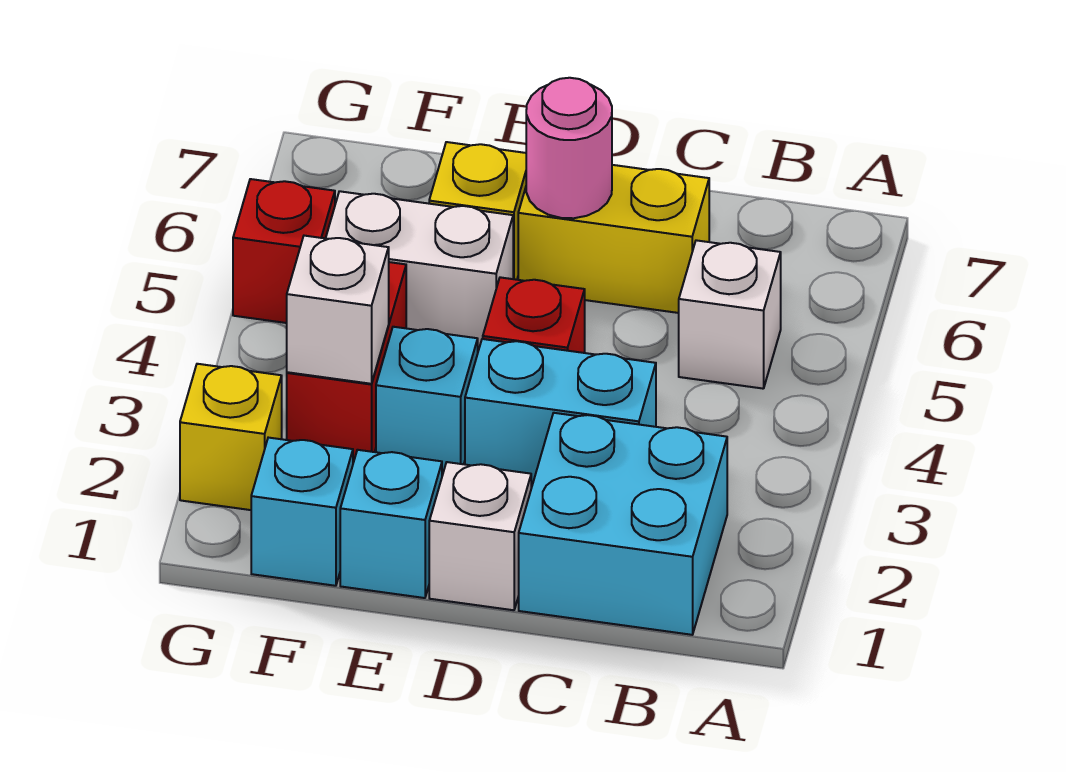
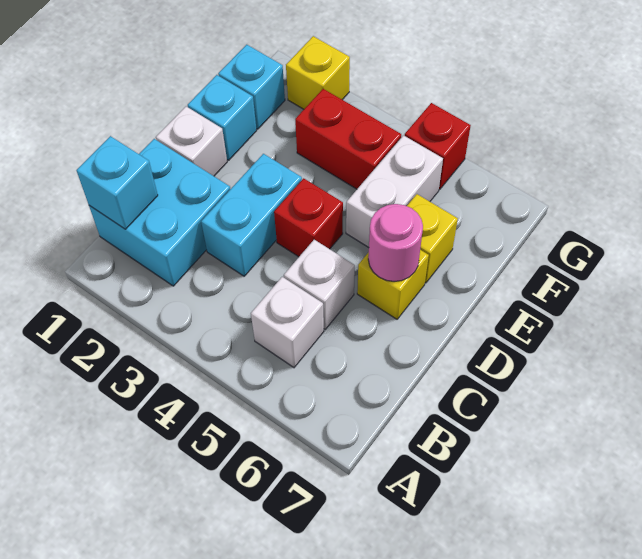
yellow 1x2 brick [518,165,709,313] -> yellow 1x1 brick [357,250,429,319]
cyan 1x1 brick [376,327,478,472] -> cyan 1x1 brick moved to [77,136,158,229]
white 1x1 brick [287,236,389,384] -> white 1x1 brick moved to [284,240,355,329]

